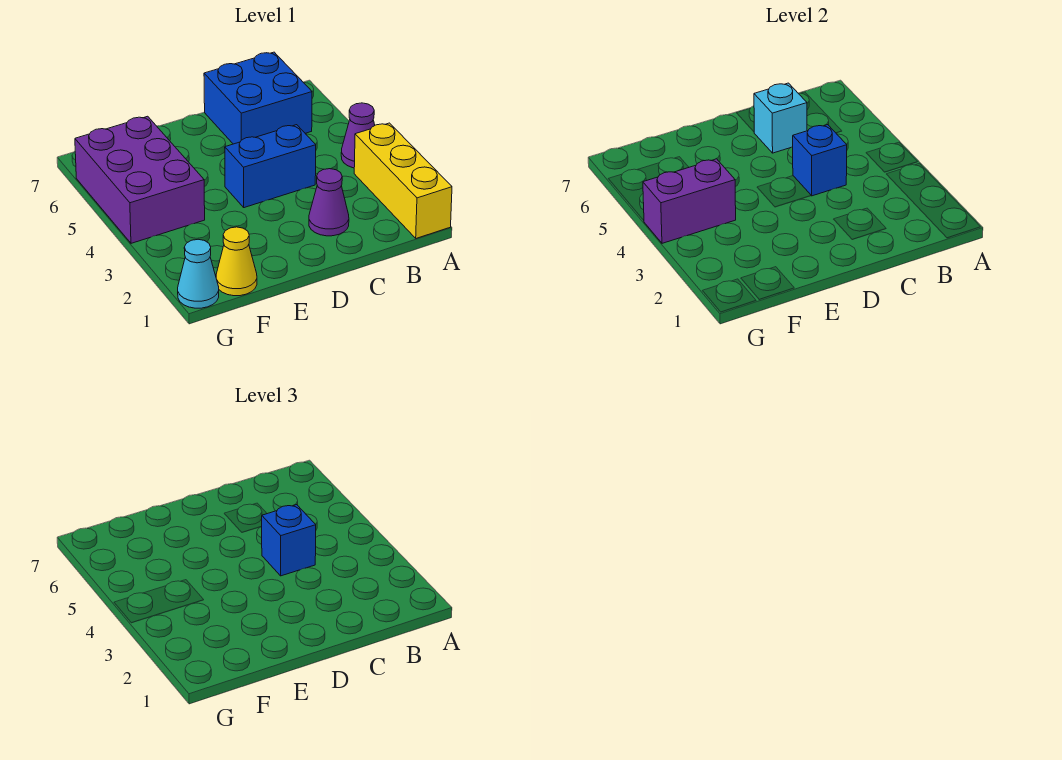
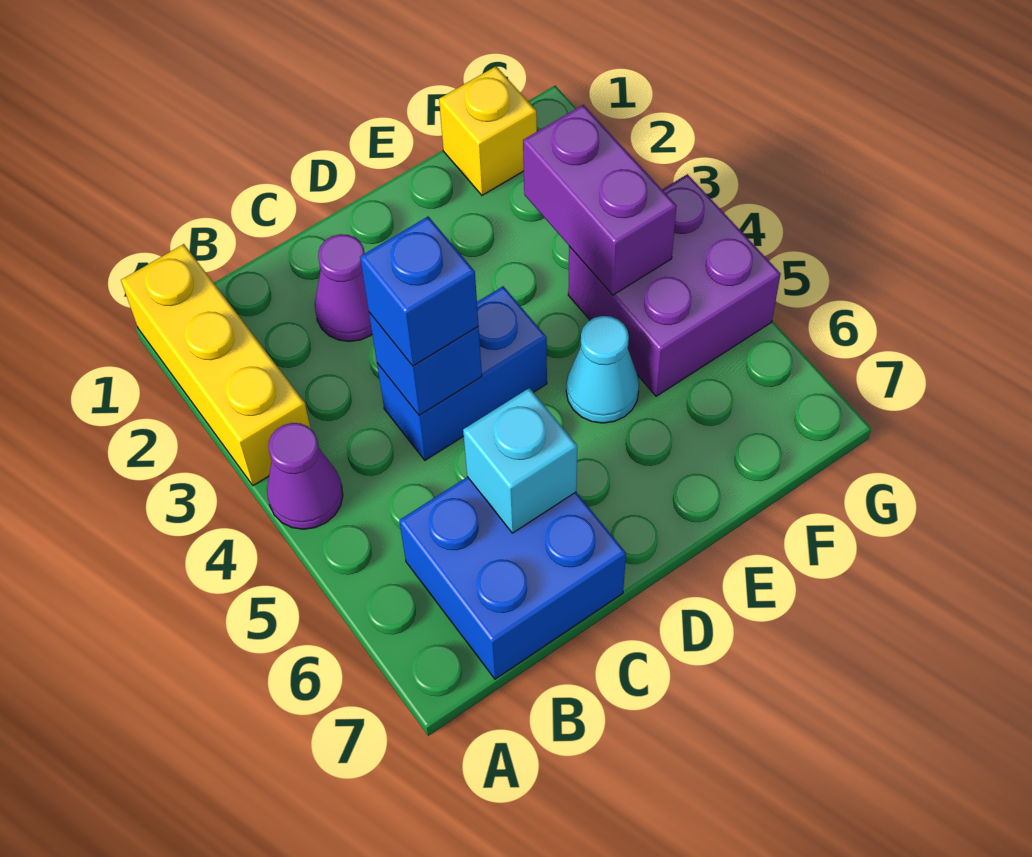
yellow 1x1 cone [216,227,257,296] -> yellow 1x1 brick [439,66,537,195]
purple 2x3 brick [75,116,205,243] -> purple 2x2 brick [568,174,781,396]
purple 1x2 brick [643,159,736,243] -> purple 1x2 brick turned to [523,105,677,295]
cyan 1x1 cone [178,239,219,308] -> cyan 1x1 cone moved to [566,316,639,423]

